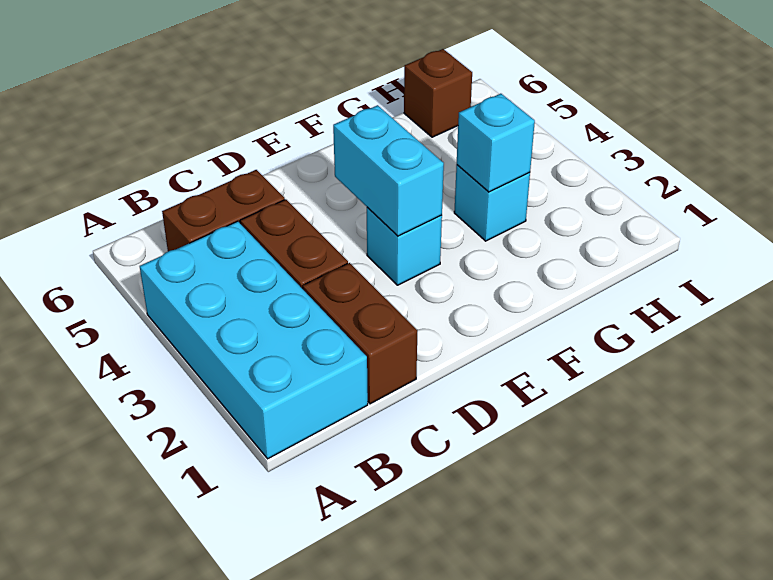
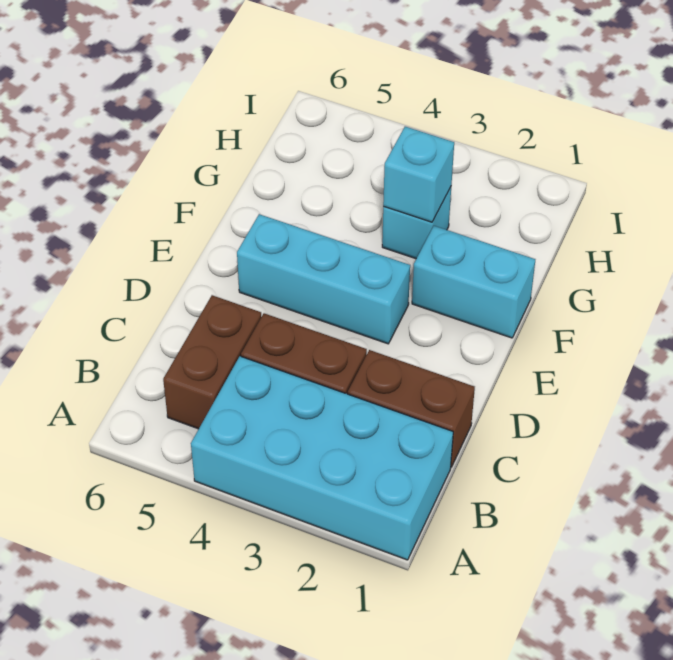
cyan 1x1 brick [367,207,442,285] -> cyan 1x3 brick [237,214,410,344]
cyan 1x2 brick [333,105,444,236] -> cyan 1x2 brick moved to [412,226,535,338]
brown 1x1 brick [404,49,472,137] -> none

